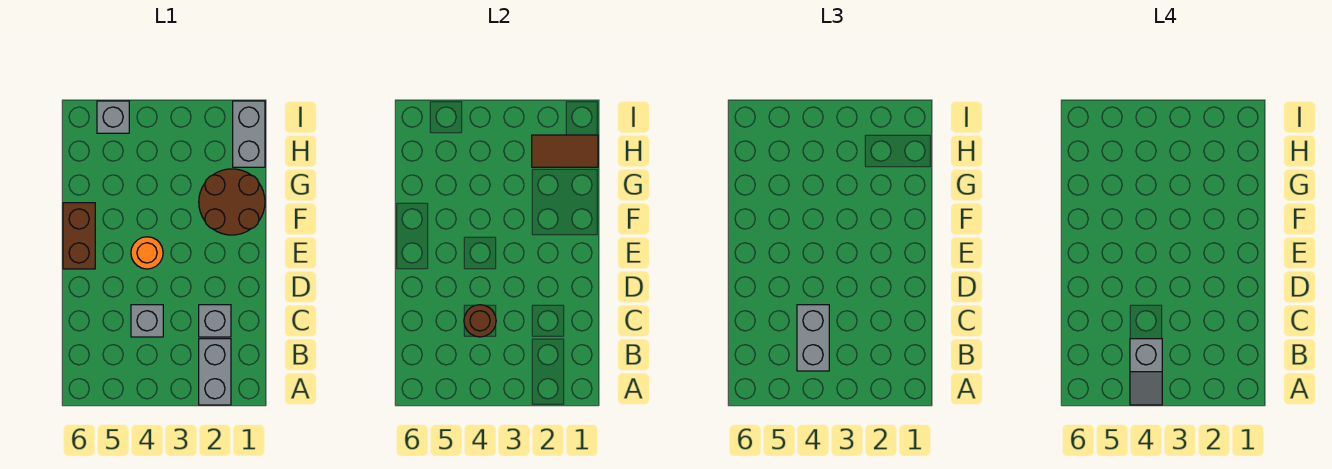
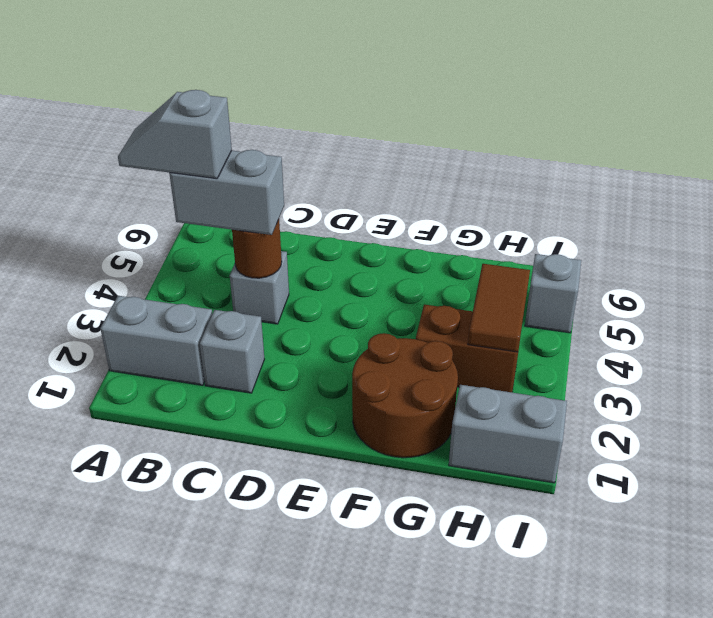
orange 1x1 round brick [131,237,163,269] -> none
brown 1x2 brick [63,203,95,269] -> brown 1x2 brick moved to [416,305,522,392]
brown 1x2 tile [532,135,598,167] -> brown 1x2 tile moved to [468,264,530,352]

